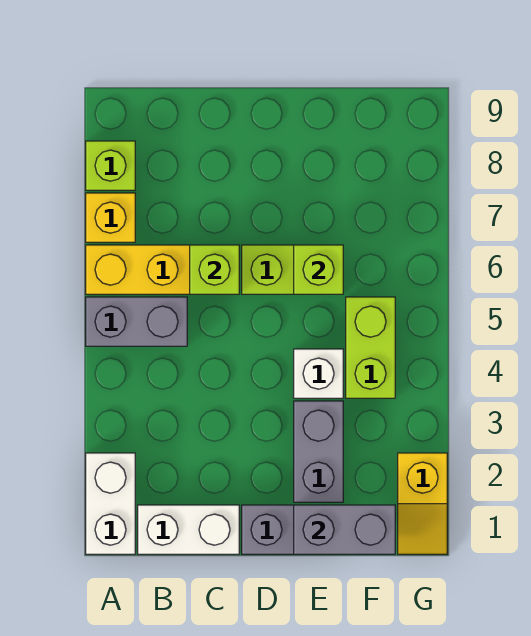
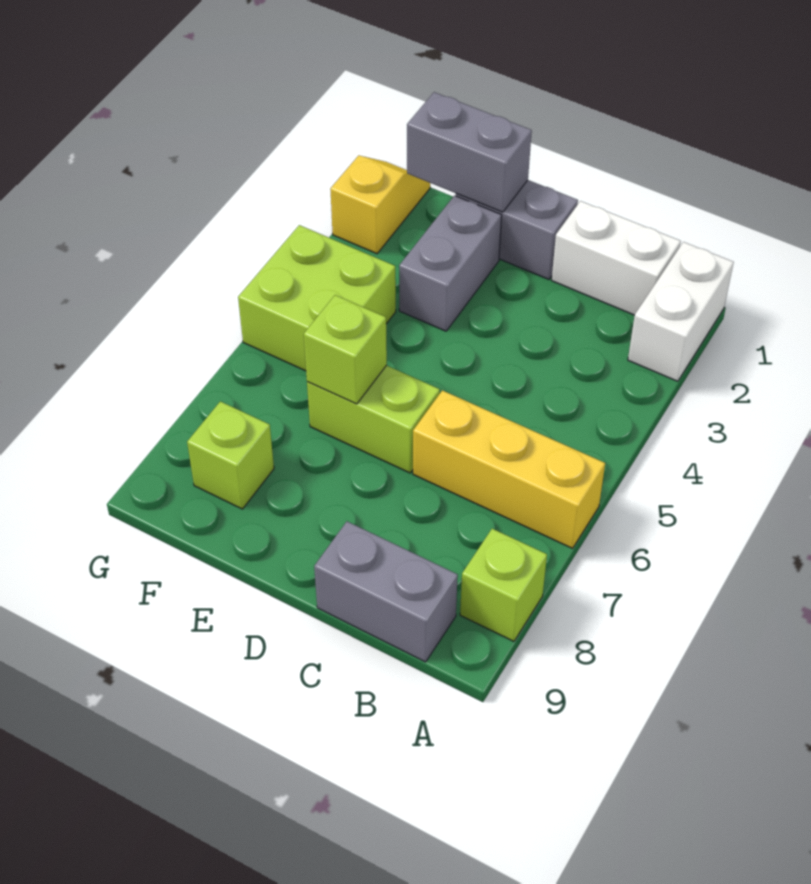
grey 1x2 brick [86,297,187,346] -> grey 1x2 brick moved to [314,521,458,662]
yellow 1x1 brick [86,193,135,242] -> none
lime 1x1 brick [190,245,239,294] -> lime 1x1 brick moved to [187,401,274,509]
white 1x1 brick [294,349,343,398] -> none
lime 1x2 brick [346,297,395,398] -> lime 2x2 brick [238,225,396,371]

